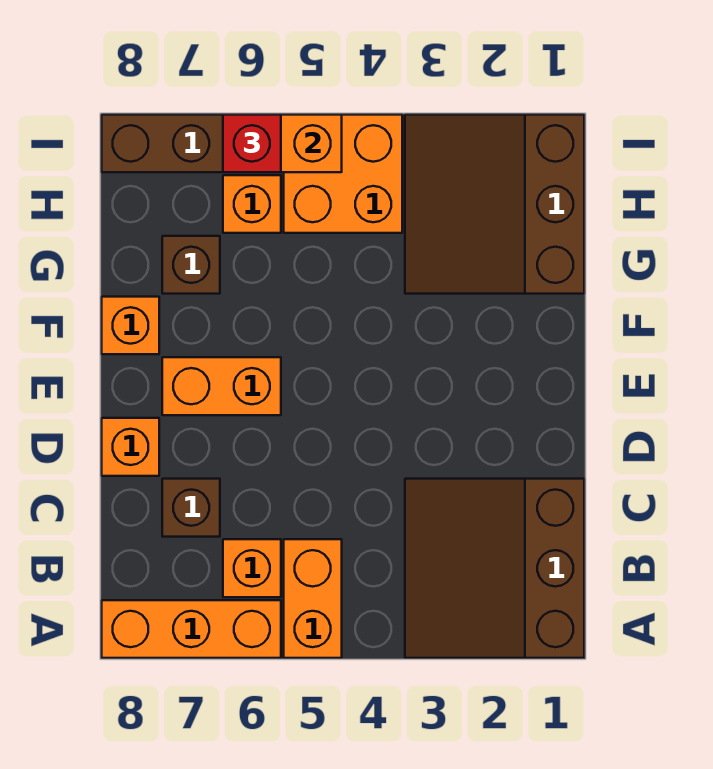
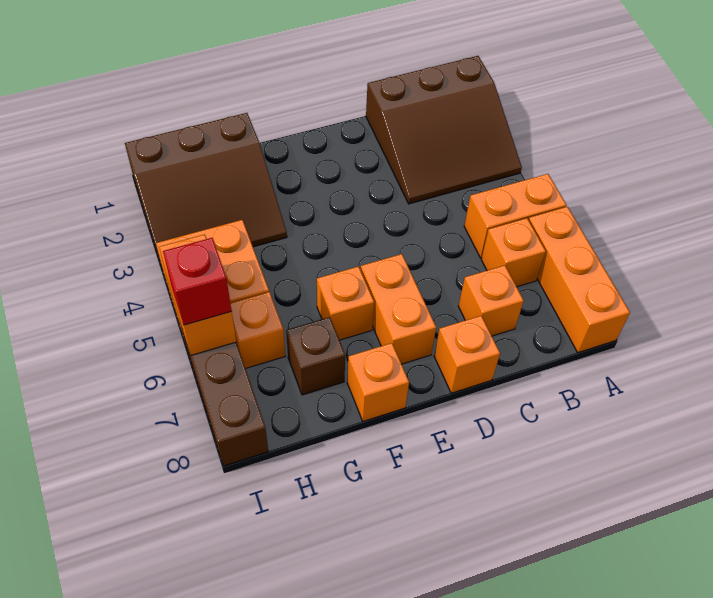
brown 1x1 brick [162,479,220,537] -> orange 1x1 brick [458,265,524,336]
none -> orange 1x1 brick [317,266,374,340]

